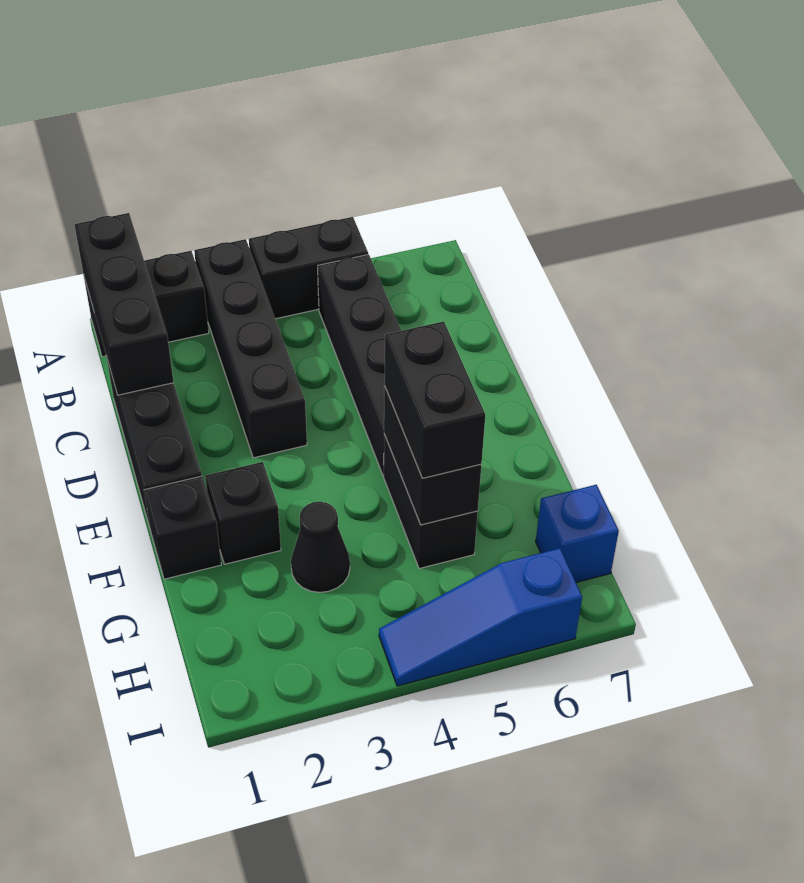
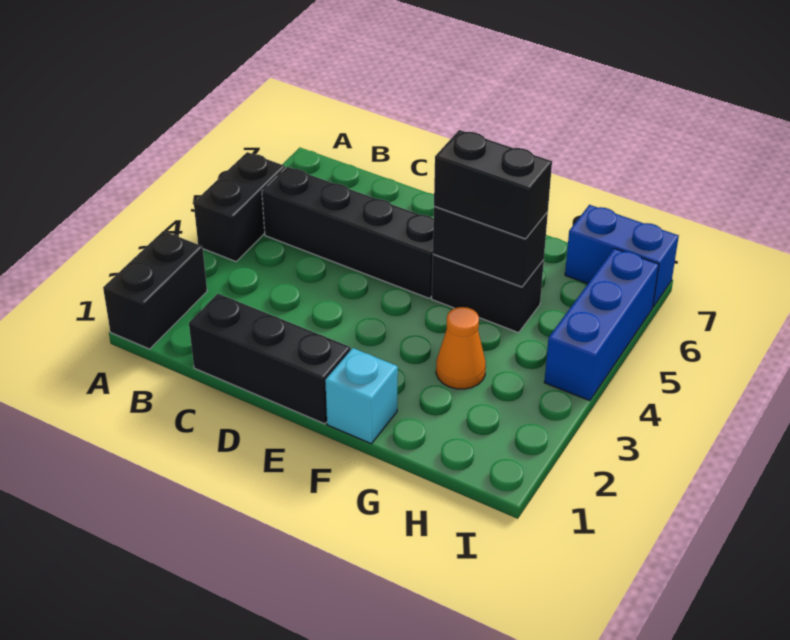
black 1x3 brick [74,213,174,395] -> none
black 1x4 brick [194,239,307,458] -> none
black 1x1 brick [144,476,221,579] -> cyan 1x1 brick [325,348,398,444]
black 1x1 brick [205,462,281,564] -> none
black 1x1 cone [291,502,350,592] -> orange 1x1 cone [436,307,486,389]
blue 1x1 brick [536,485,619,582] -> blue 1x2 brick [565,205,679,307]
blue 1x3 slope [379,548,582,686] -> blue 1x3 brick [544,248,659,401]

